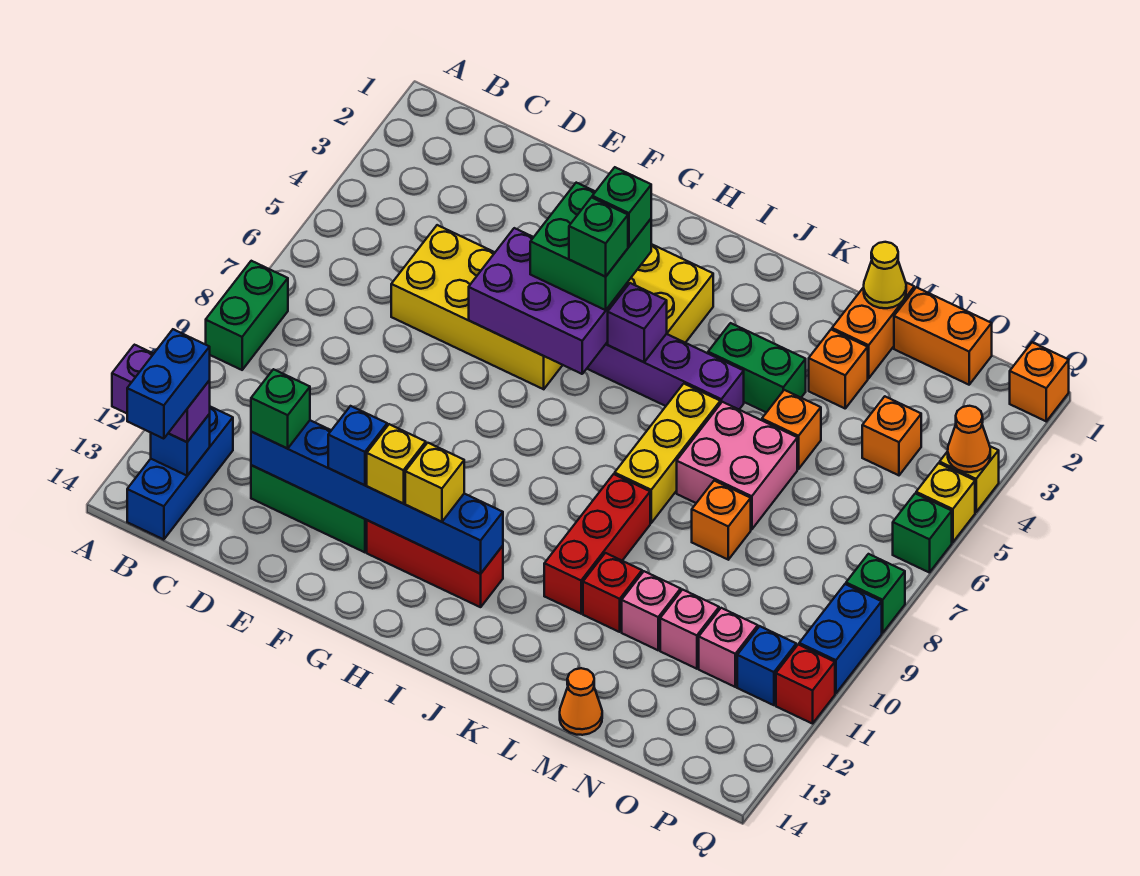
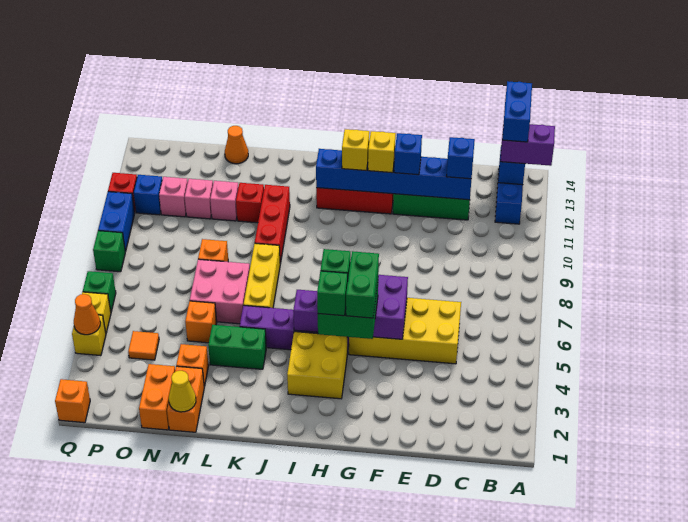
green 1x2 brick [206,261,288,370] -> green 1x2 brick moved to [346,251,379,318]
green 1x1 brick [251,369,310,449] -> blue 1x1 brick [447,137,475,179]
orange 1x2 brick [894,287,992,385] -> orange 1x2 brick turned to [139,364,175,430]
orange 1x1 brick [862,396,921,475] -> orange 1x1 tile [128,331,159,360]

